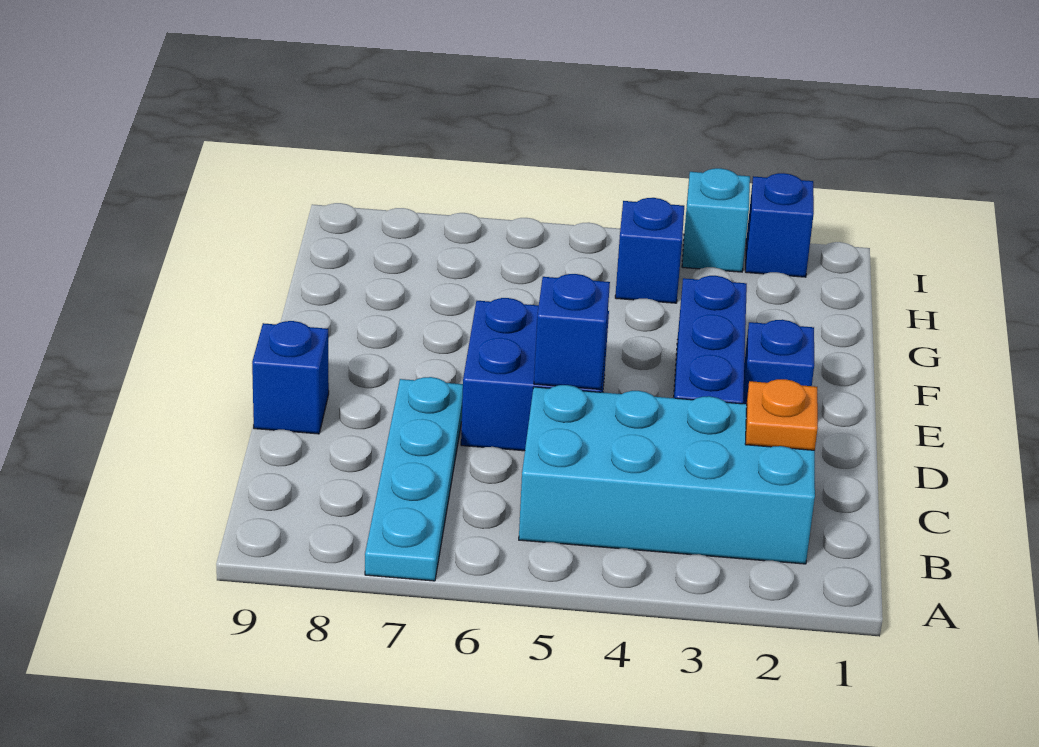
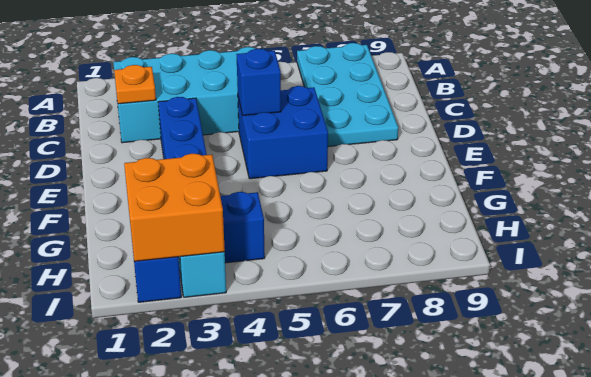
cyan 1x4 plate [365,377,463,581] -> cyan 2x4 plate [297,43,398,146]
blue 1x1 brick [252,321,329,434] -> none
blue 1x1 brick [743,320,814,404] -> none
none -> orange 2x2 brick [124,154,225,261]

